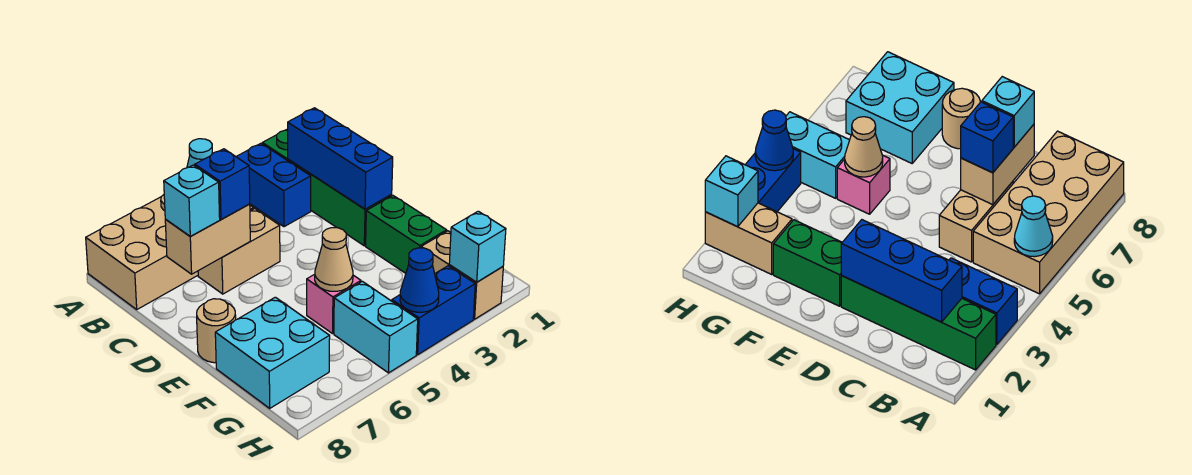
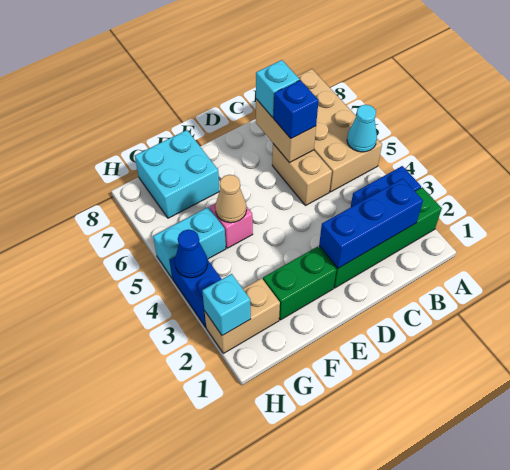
tan 1x1 round brick [197,299,236,363] -> none

